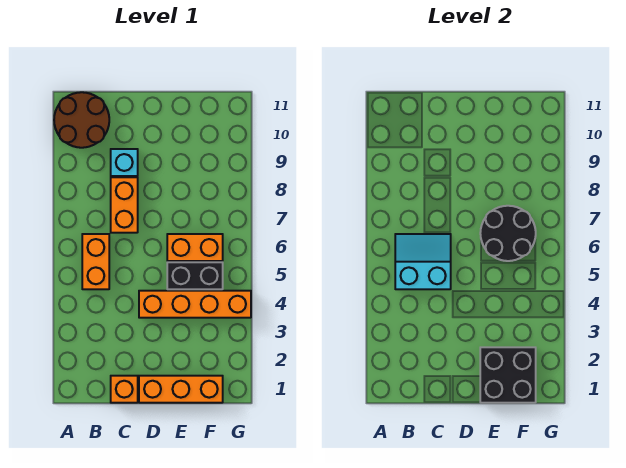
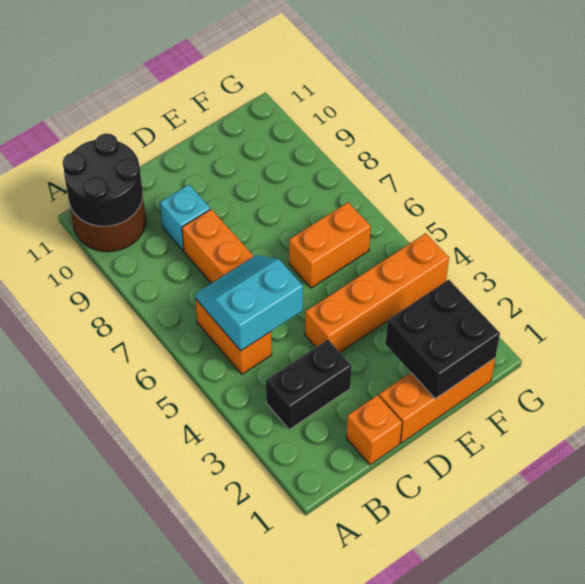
black 1x2 brick [167,262,223,289] -> black 1x2 brick moved to [266,340,351,429]
black 2x2 round brick [480,206,536,261] -> black 2x2 round brick moved to [63,133,143,226]

